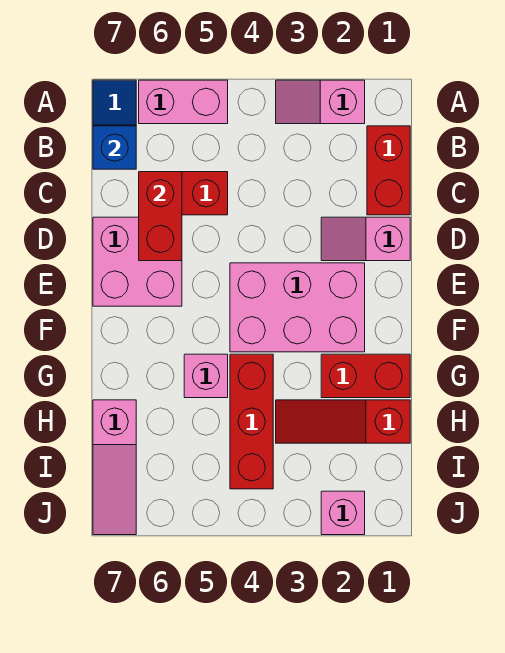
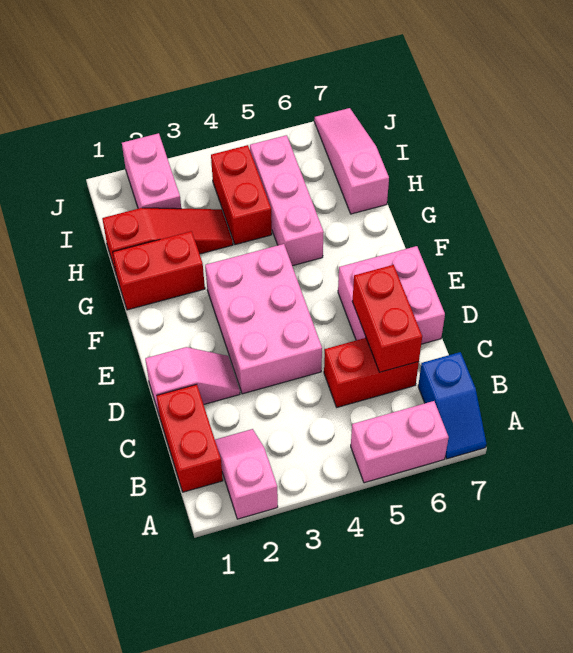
pink 1x2 slope [276,80,365,124] -> pink 1x2 slope turned to [215,429,278,519]
blue 1x1 brick [93,126,136,169] -> none
pink 2x3 brick [230,263,365,352] -> pink 2x3 brick turned to [205,244,322,394]
red 1x3 brick [230,354,273,489] -> red 1x2 brick [211,145,272,245]
pink 1x1 brick [184,354,228,398] -> pink 1x3 brick [250,135,324,266]
pink 1x1 brick [321,491,365,535] -> pink 1x2 brick [122,133,181,209]

